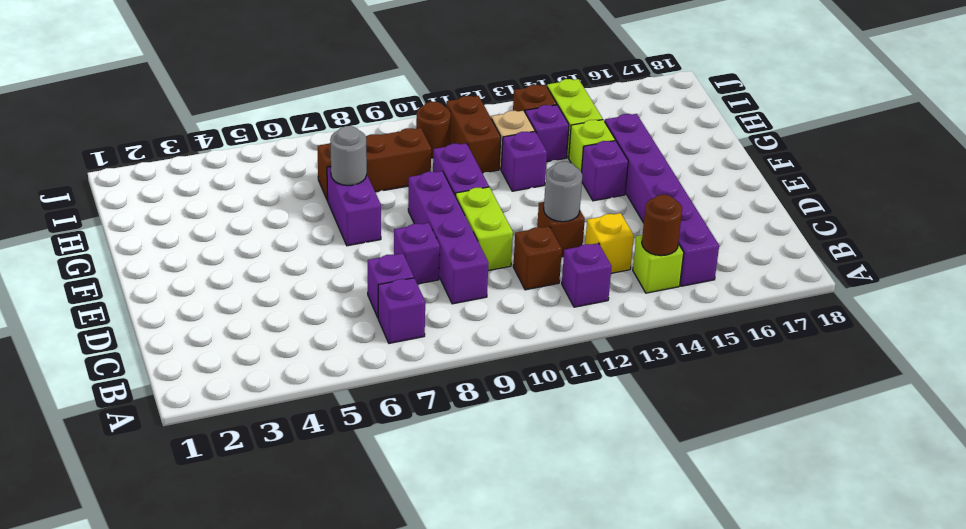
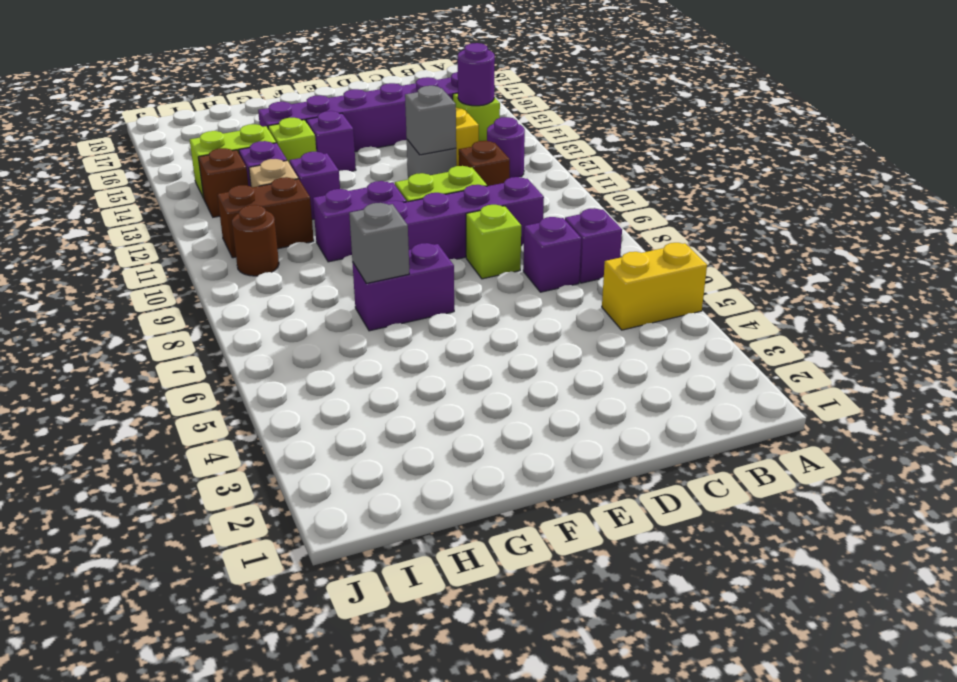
none -> yellow 1x2 brick [602,243,707,330]
purple 1x1 brick [562,243,612,307] -> purple 1x1 round brick [487,117,525,178]
brown 1x1 round brick [642,195,682,256] -> purple 1x1 round brick [458,43,495,106]
purple 1x1 brick [394,223,440,284] -> lime 1x1 brick [466,205,521,279]
brown 1x1 brick [537,202,585,257] -> grey 1x1 brick [407,140,456,178]
grey 1x1 round brick [544,162,582,222] -> grey 1x1 brick [405,86,456,155]
grey 1x1 round brick [330,126,367,185] -> grey 1x1 brick [349,203,409,283]
brown 1x3 brick [318,128,431,200] -> none

